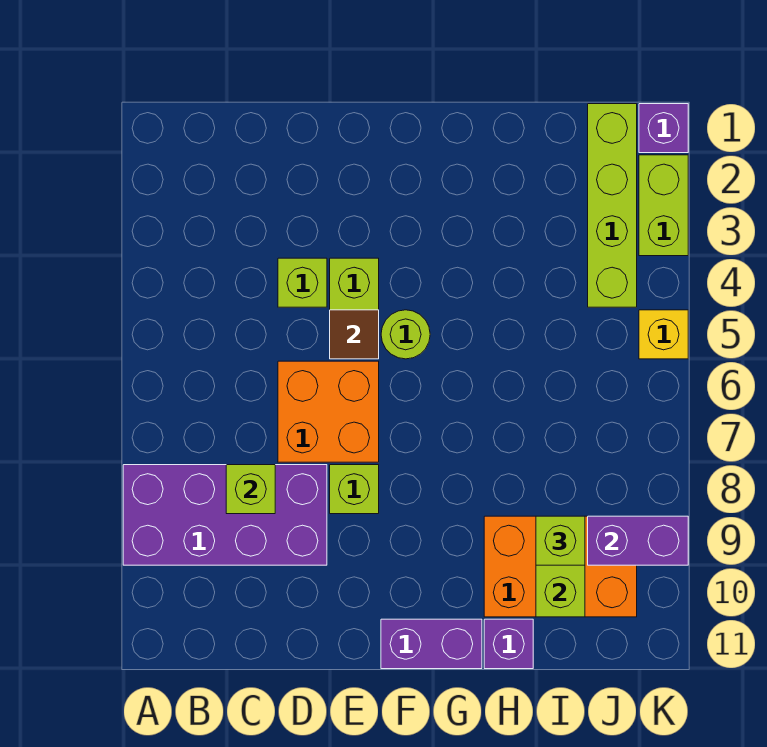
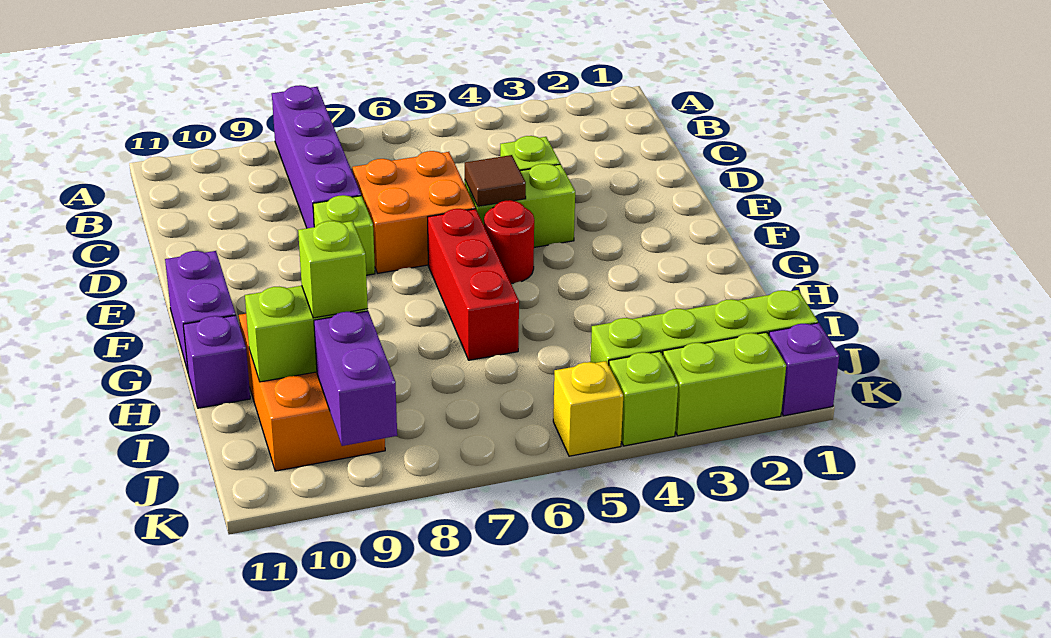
purple 2x4 brick [123,465,327,565] -> purple 1x4 brick [272,85,361,228]
lime 1x1 brick [226,465,275,514] -> lime 1x1 brick moved to [609,351,678,446]
lime 1x1 round brick [381,310,430,359] -> red 1x1 round brick [484,200,534,283]
none -> red 1x3 brick [428,209,519,360]

